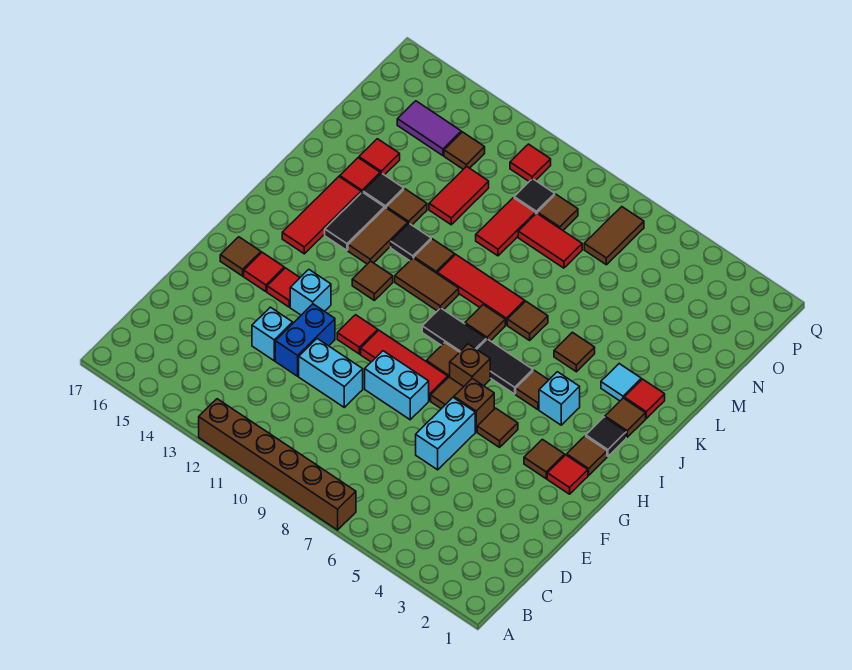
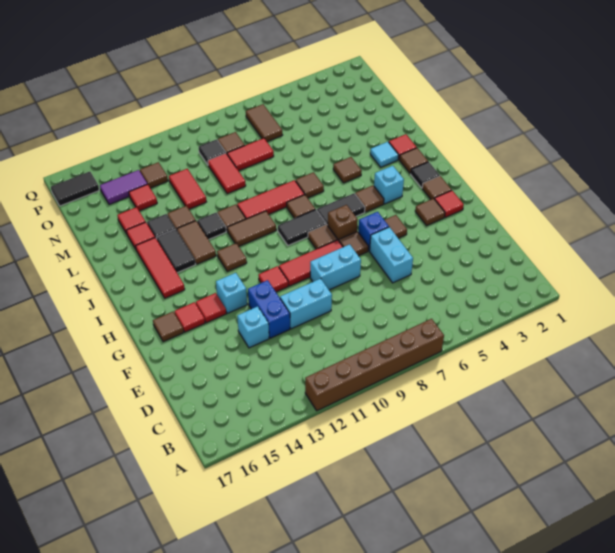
brown 1x1 brick [454,378,494,432] -> blue 1x1 brick [358,212,389,251]
red 1x1 tile [510,144,551,181] -> red 1x1 tile moved to [129,184,157,211]
none -> black 1x2 tile [51,172,99,206]

